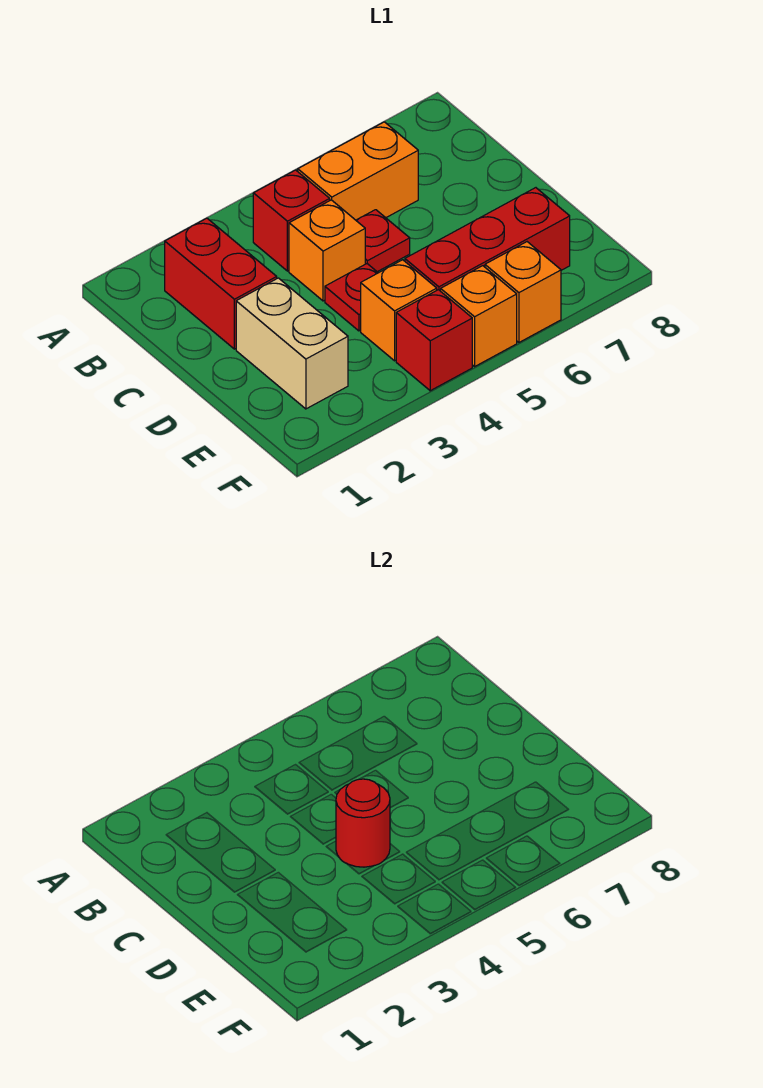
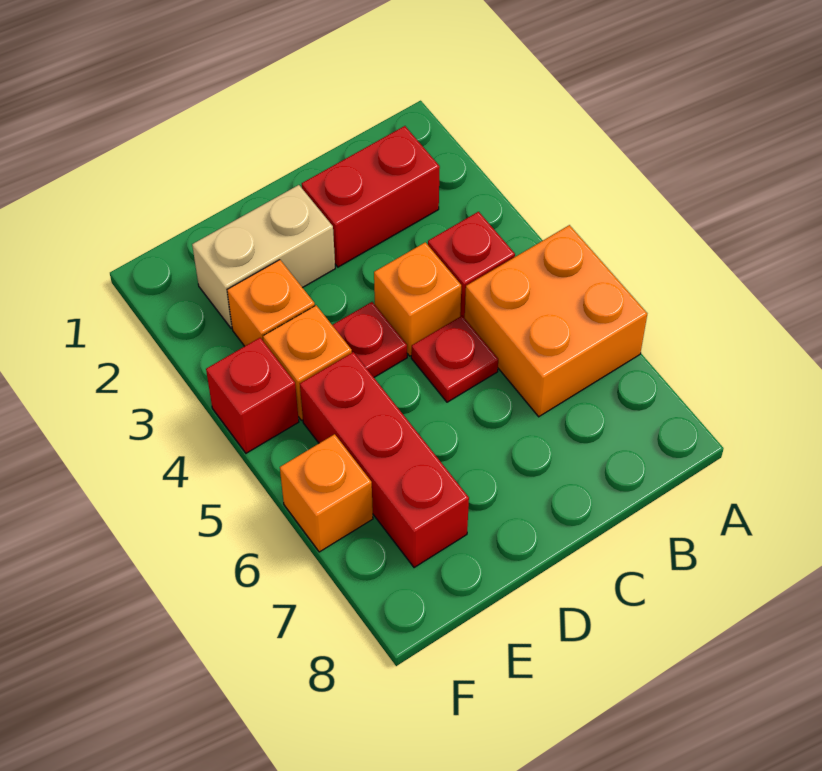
orange 1x2 brick [298,122,418,220] -> orange 2x2 brick [465,225,647,417]
red 1x1 round brick [336,779,390,867] -> none
orange 1x1 brick [441,266,517,366] -> orange 1x1 brick moved to [227,260,315,346]

